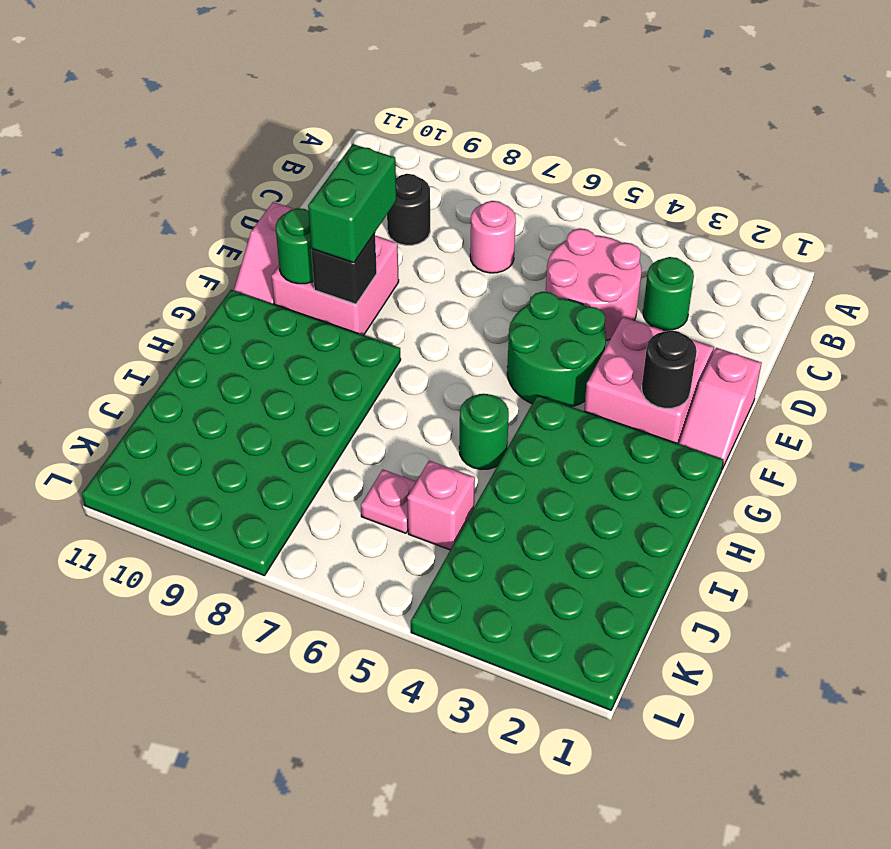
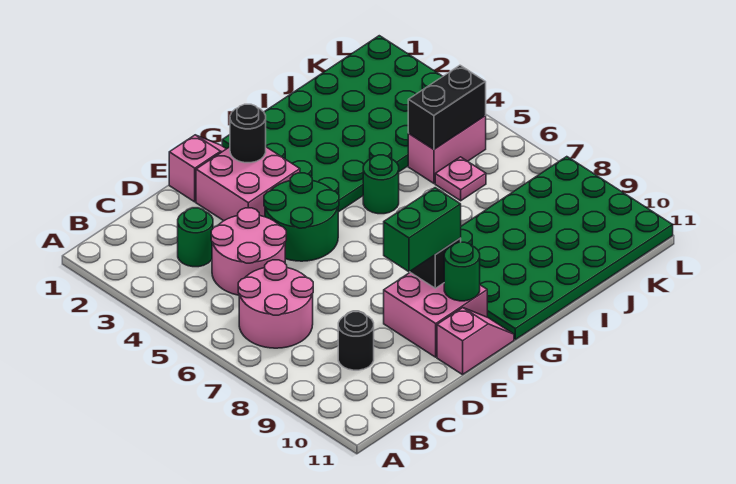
pink 1x1 round brick [470,201,516,273] -> pink 2x2 round brick [238,260,313,348]
pink 1x1 brick [407,461,475,550] -> pink 1x2 brick [408,116,486,183]
none -> black 1x2 brick [408,65,486,149]

